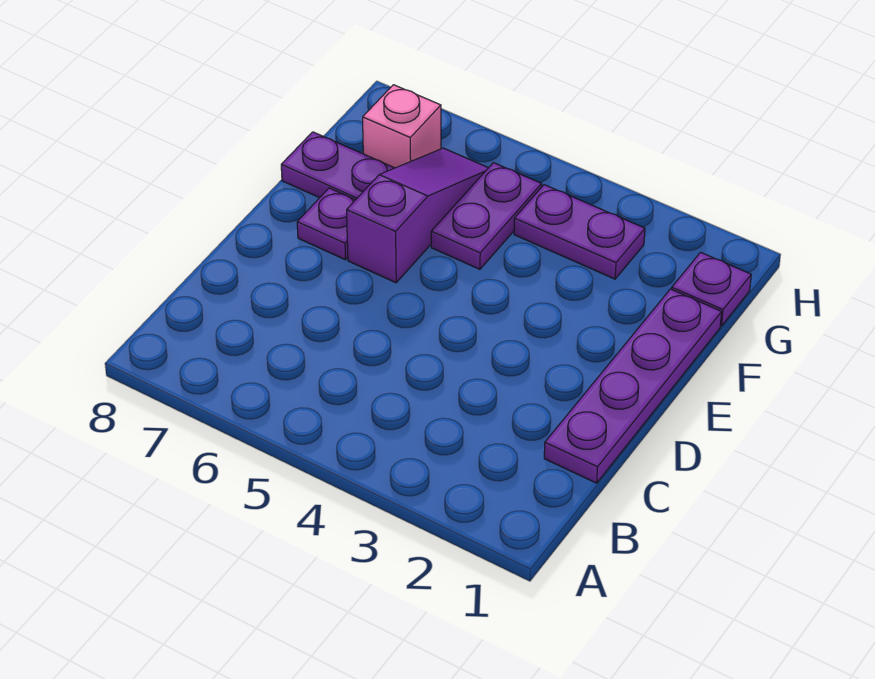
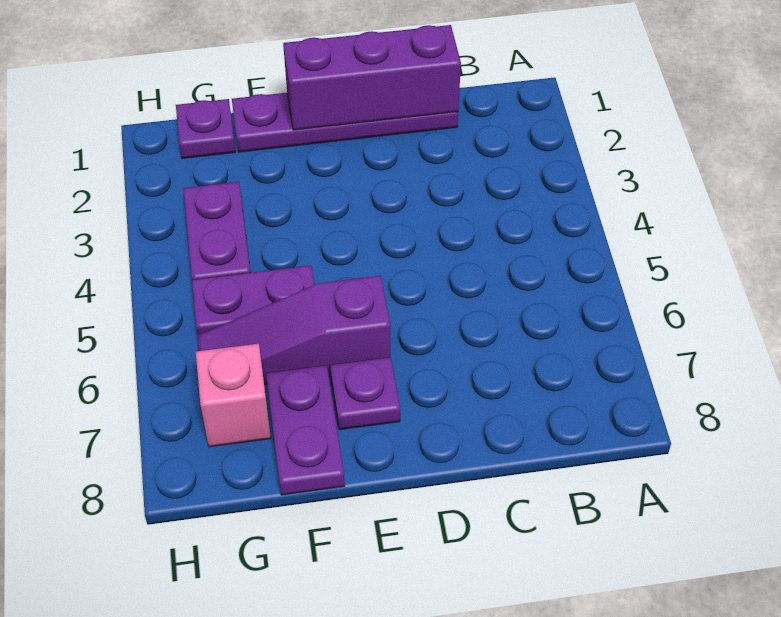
none -> purple 1x3 brick [283,25,461,130]

